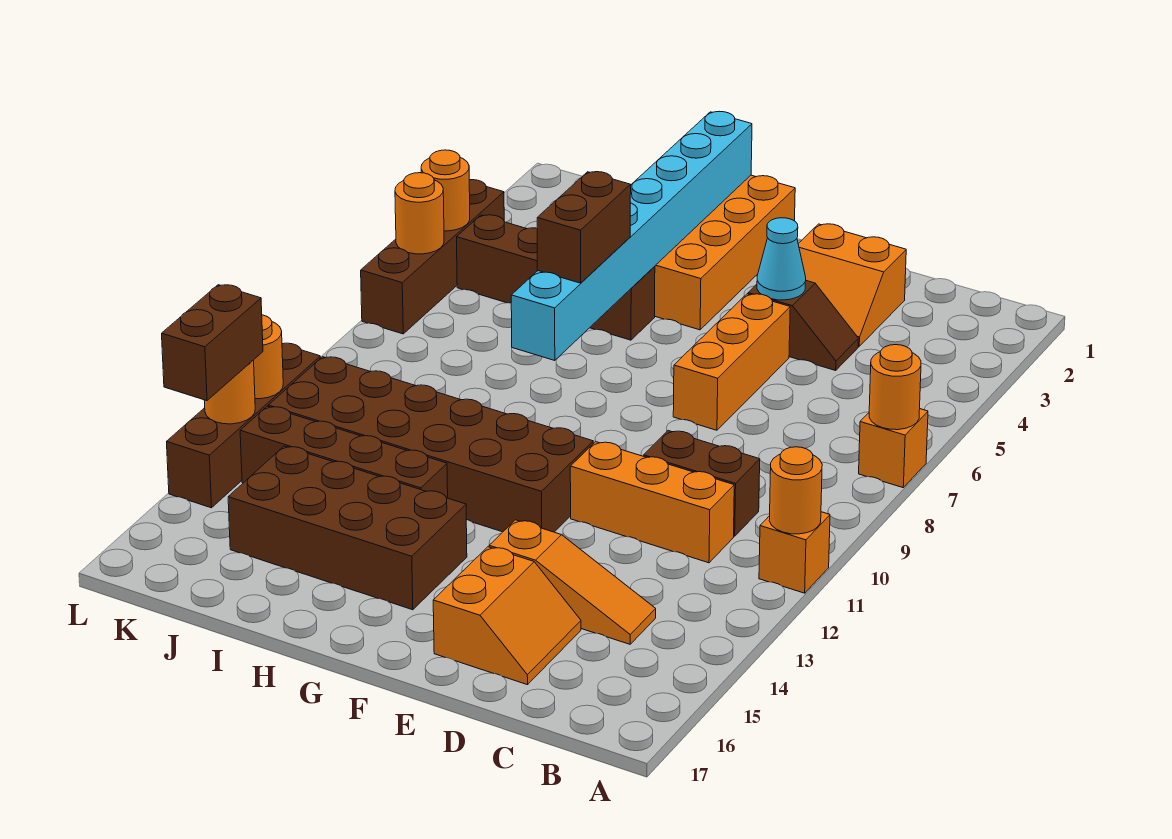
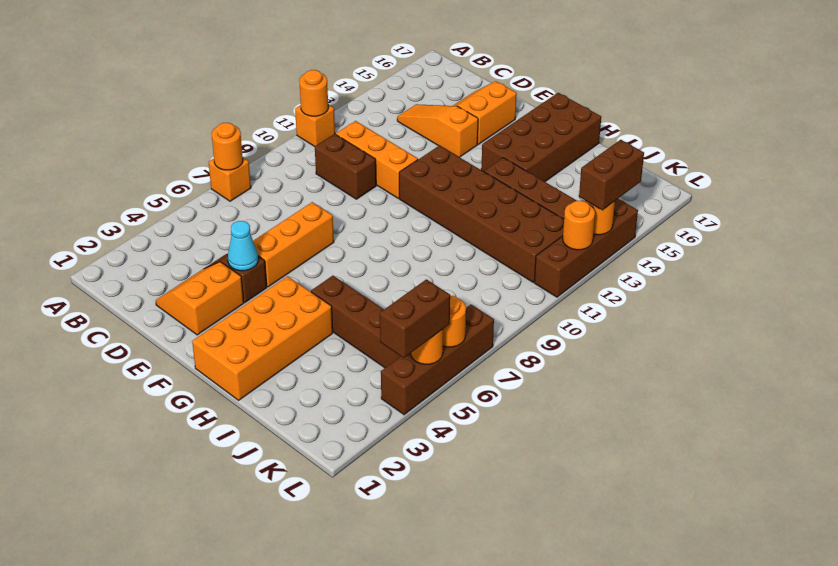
orange 2x2 slope [798,224,906,346] -> orange 2x2 slope turned to [156,262,244,335]
brown 2x4 brick [228,446,467,610] -> brown 2x4 brick turned to [481,93,601,182]
cyan 1x8 brick [511,111,752,361] -> none
brown 1x2 brick [537,172,631,283] -> brown 1x2 brick moved to [380,279,450,358]

